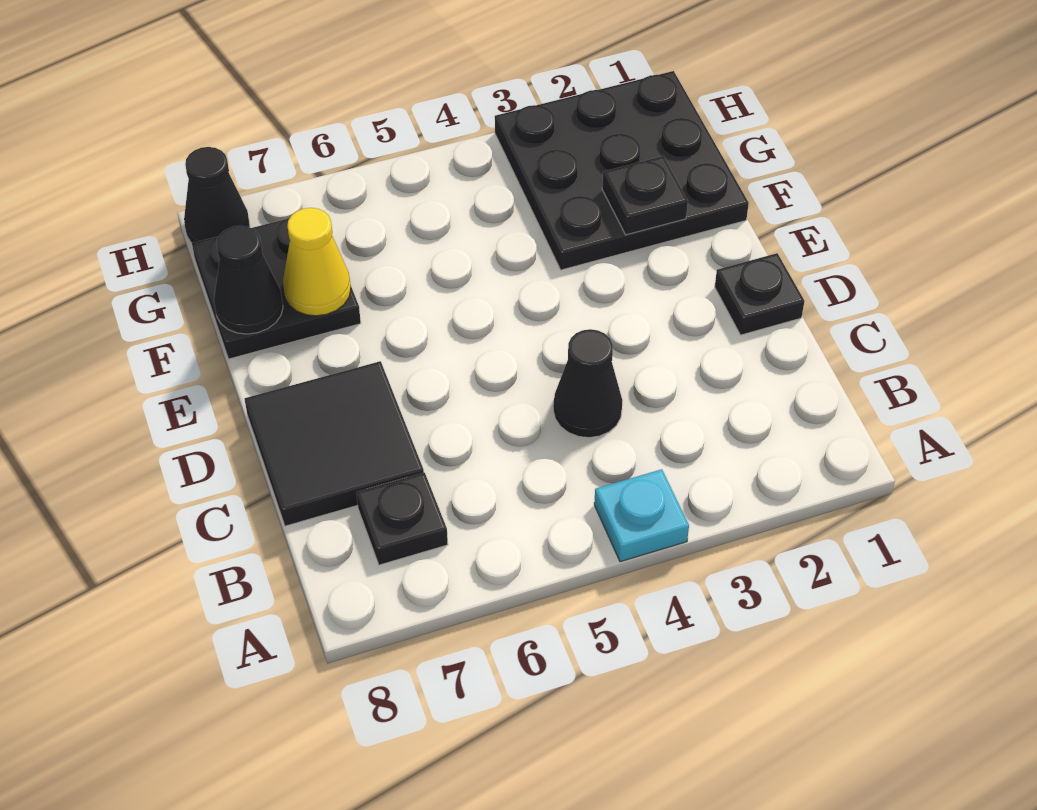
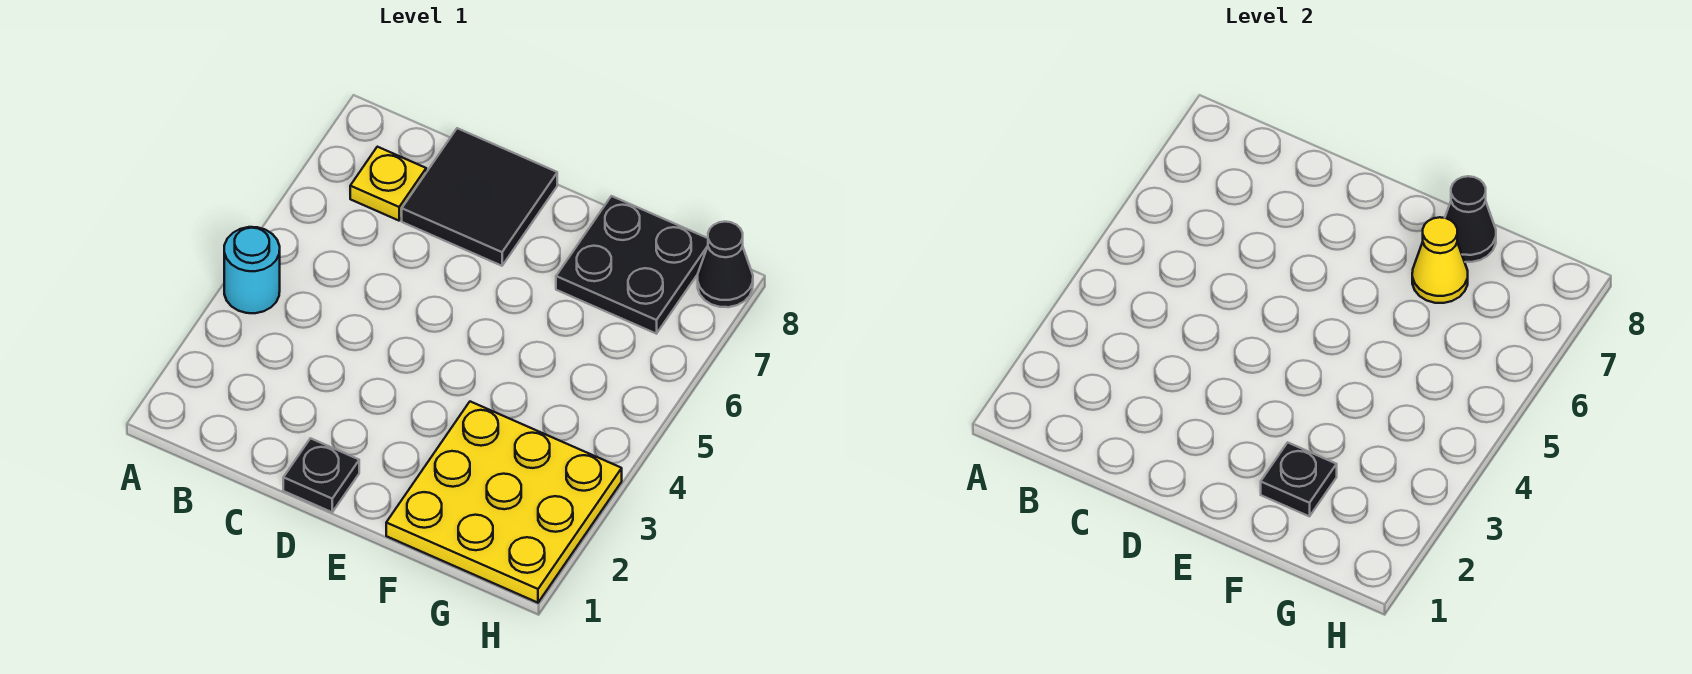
cyan 1x1 plate [594,469,689,562] -> cyan 1x1 round brick [224,227,280,313]
black 1x1 plate [356,473,448,565] -> yellow 1x1 plate [350,147,426,221]
black 1x1 cone [553,329,623,438] -> none
black 3x3 plate [495,71,749,270] -> yellow 3x3 plate [386,402,622,603]

